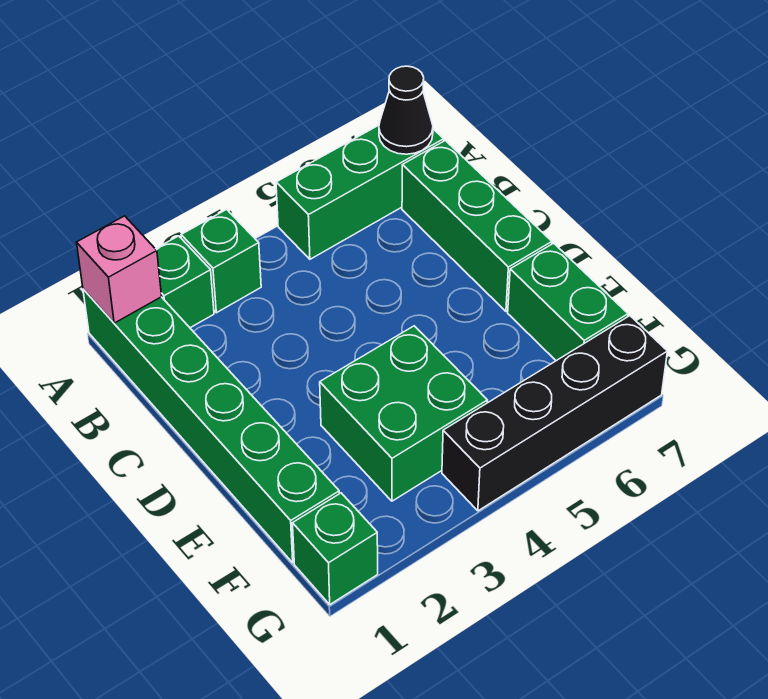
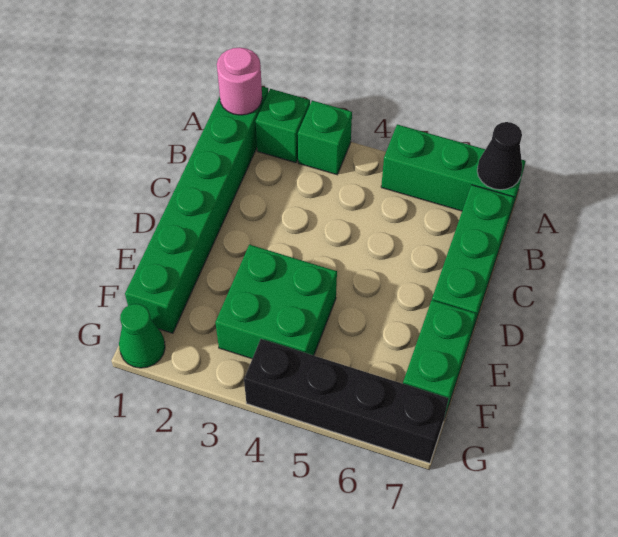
pink 1x1 brick [77,216,162,323] -> pink 1x1 round brick [217,48,262,115]
green 1x1 brick [293,493,378,604] -> green 1x1 cone [119,304,165,368]

